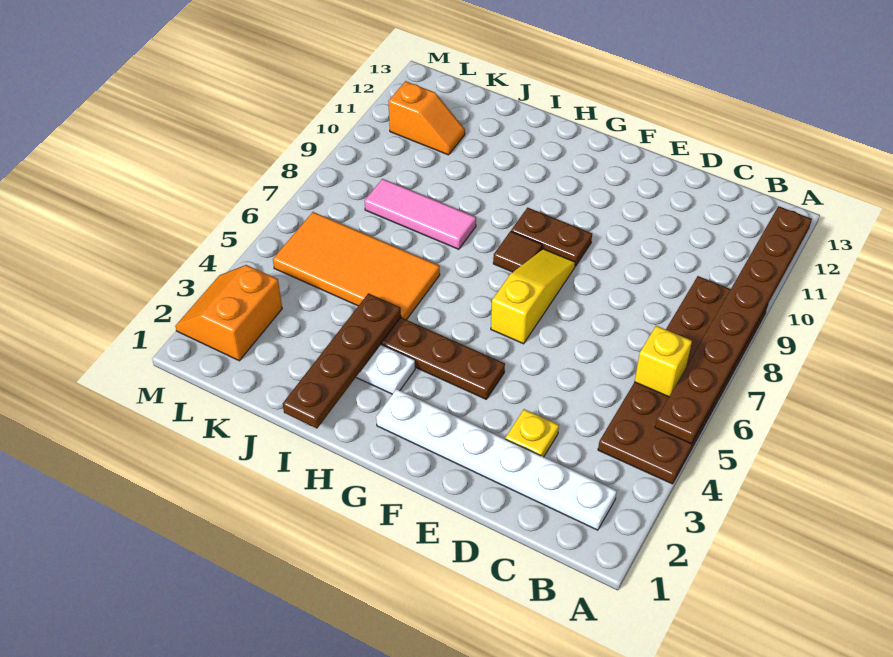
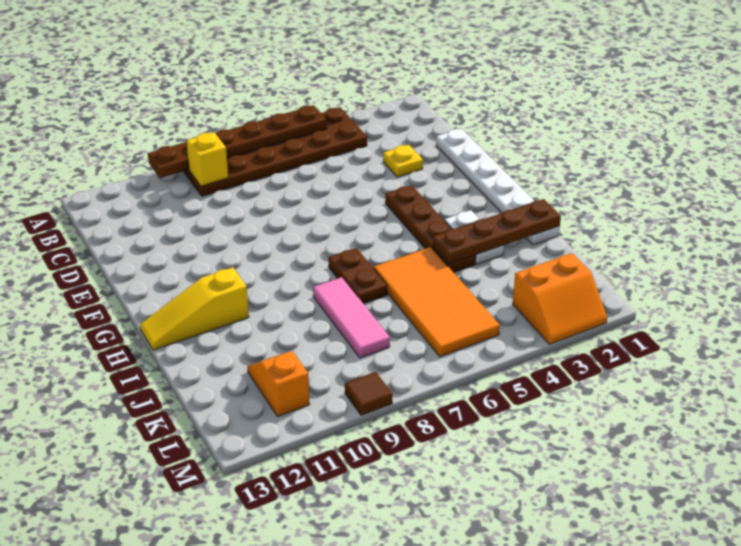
brown 1x8 plate [655,206,812,444] -> brown 1x6 plate [148,105,327,178]
white 1x6 plate [376,389,617,530] -> white 1x6 plate moved to [436,129,560,245]
yellow 1x1 brick [635,326,692,397] -> yellow 1x1 brick moved to [186,132,228,186]
yellow 1x3 slope [491,249,575,344] -> yellow 1x3 slope moved to [140,267,249,350]
brown 1x2 plate [511,208,592,266] -> brown 1x2 plate moved to [328,248,387,304]
brown 1x1 tile [493,231,542,272] -> brown 1x1 tile moved to [345,372,392,415]

